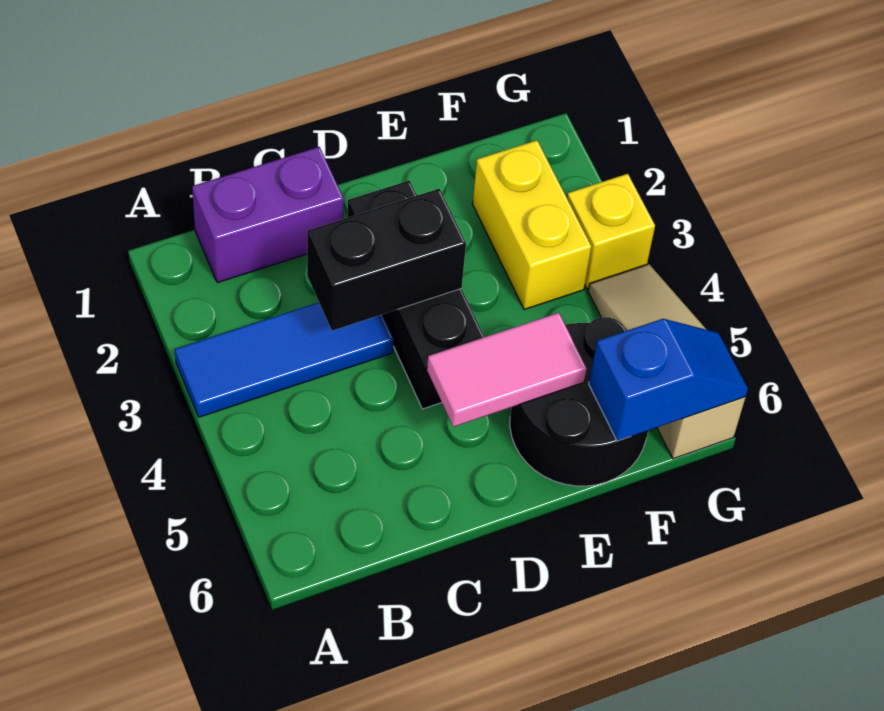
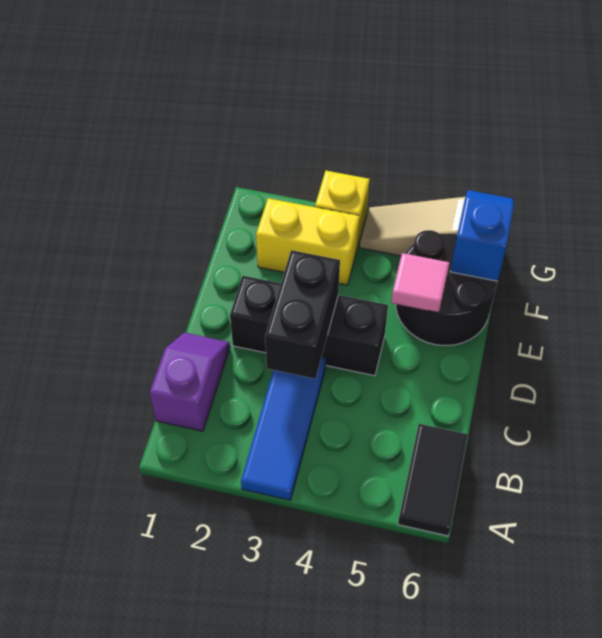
none -> black 1x2 tile [398,424,468,536]
purple 1x2 brick [192,147,344,283] -> purple 1x2 slope [150,333,230,431]
pink 1x2 tile [427,313,587,427] -> pink 1x1 tile [391,253,449,313]

